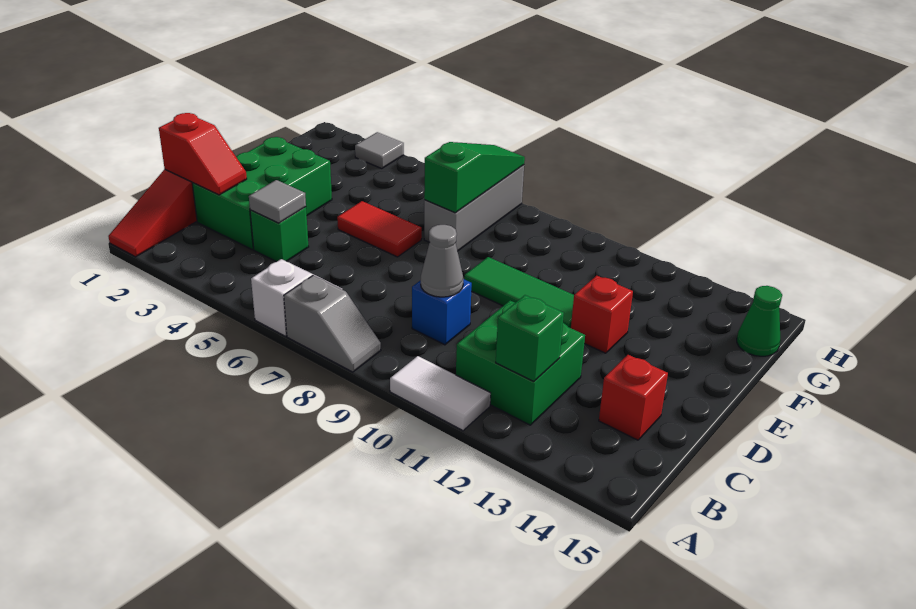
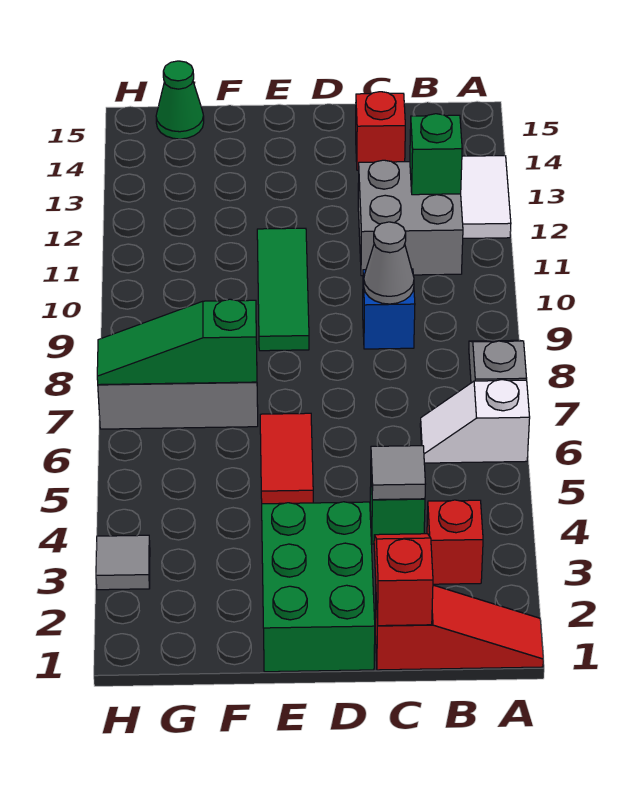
white 1x2 tile [390,356,491,431] -> white 1x2 tile moved to [461,156,511,238]
green 2x2 brick [456,301,585,425] -> grey 2x2 brick [358,160,463,276]
green 2x3 brick [192,137,332,250] -> green 2x3 brick turned to [262,502,375,672]
red 1x1 brick [571,276,633,353] -> red 1x1 brick moved to [427,500,483,584]

